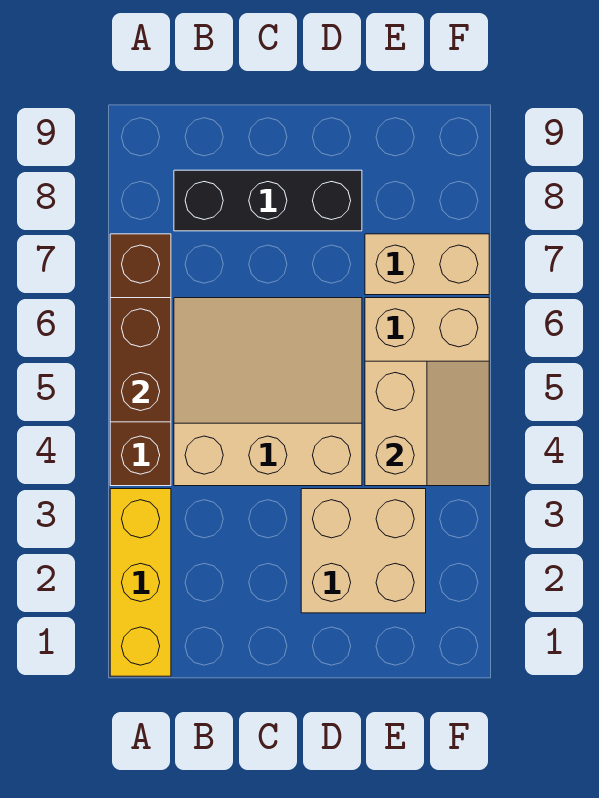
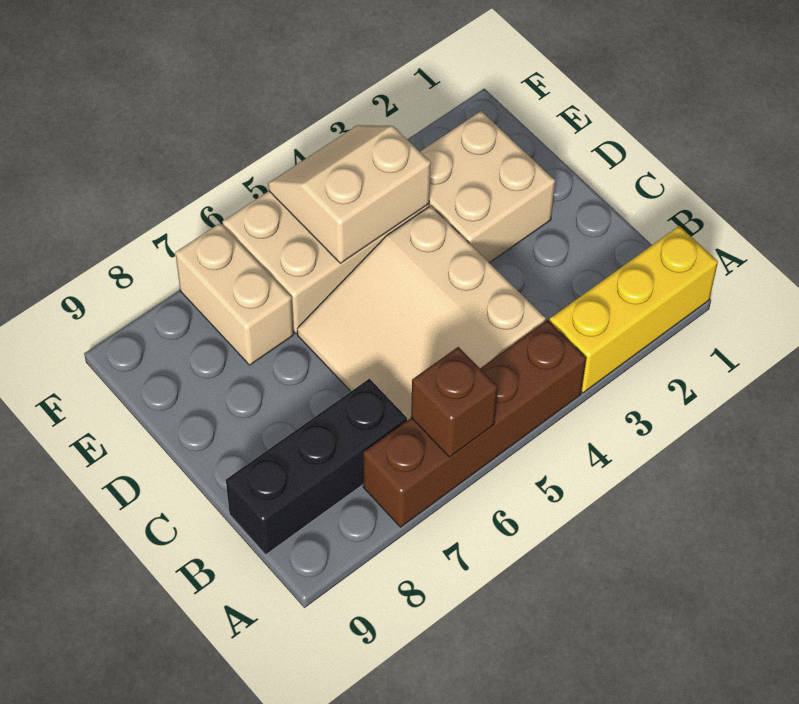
brown 1x2 brick [110,298,171,422] -> brown 1x1 brick [411,347,498,457]
black 1x3 brick [174,170,362,231] -> black 1x3 brick turned to [226,379,407,555]

